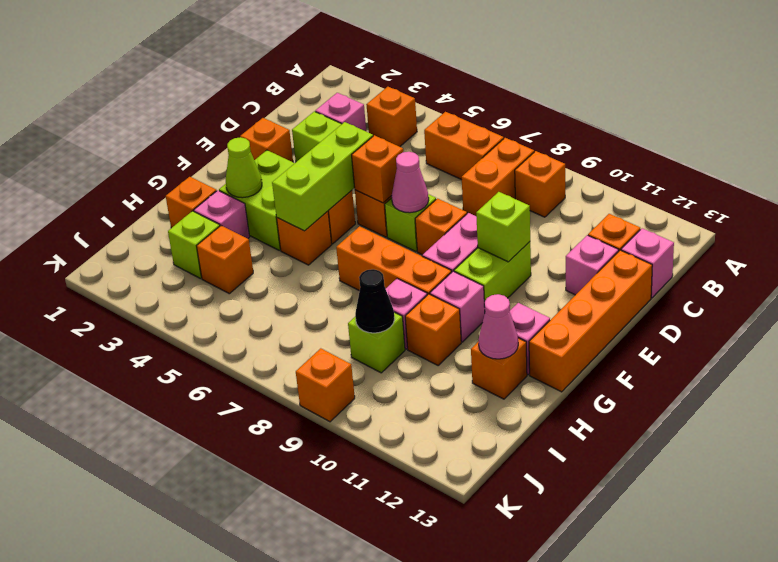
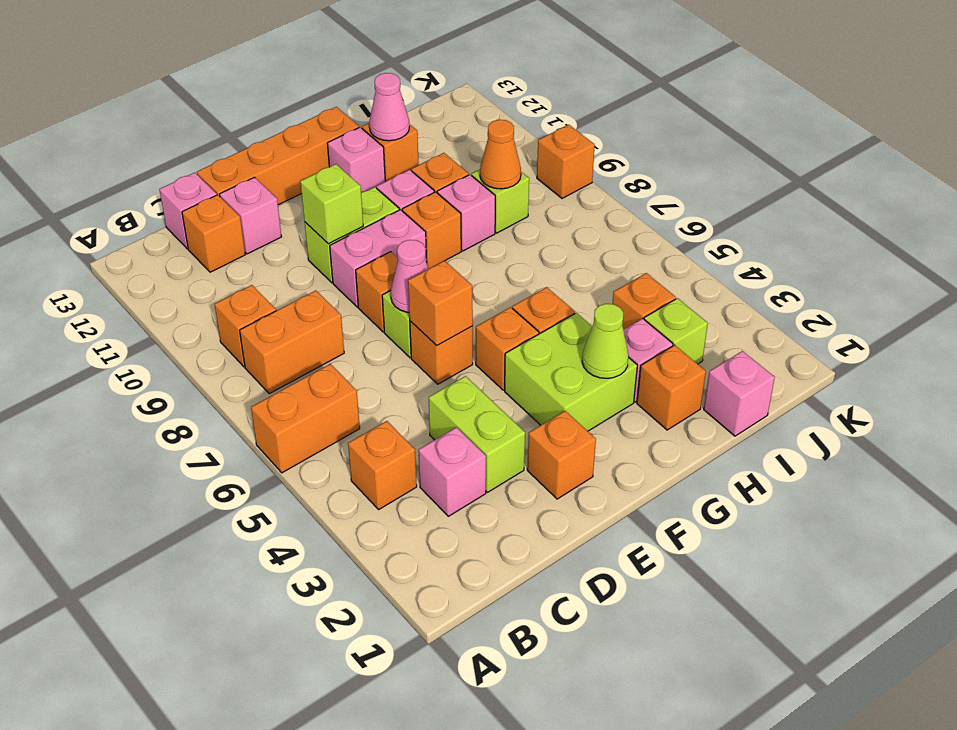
orange 1x2 brick [424,112,504,180] -> orange 1x2 brick turned to [251,364,360,473]
lime 1x3 brick [272,122,373,231] -> none
orange 1x3 brick [336,226,452,295] -> orange 1x1 brick [402,192,461,269]
none -> pink 1x1 brick [704,351,775,436]
black 1x1 cone [355,269,395,333] -> orange 1x1 cone [480,120,521,189]

